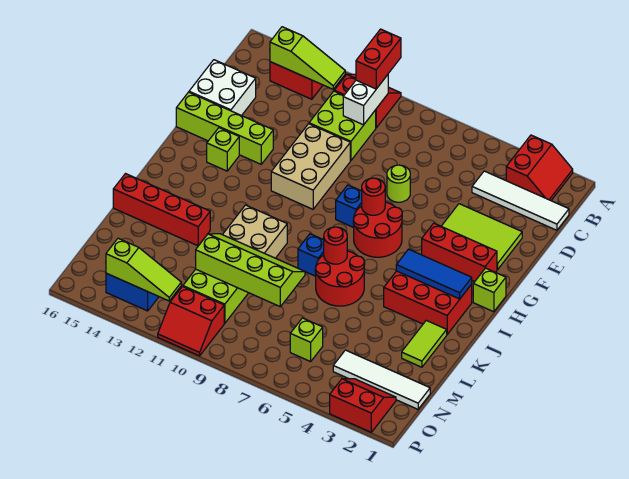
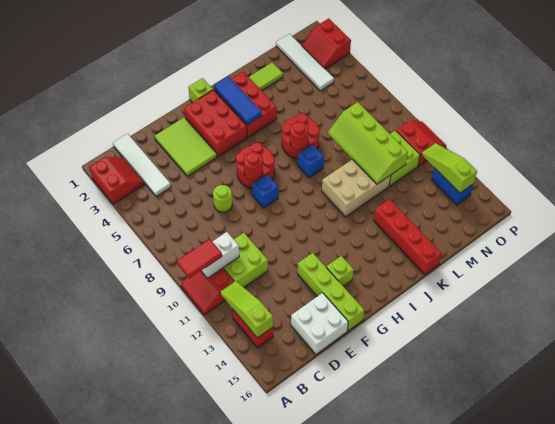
red 2x2 slope [506,135,573,201] -> red 2x2 slope turned to [90,157,144,204]
red 1x2 brick [356,29,401,89] -> red 1x2 tile [177,239,222,279]
tan 2x3 brick [271,124,350,209] -> none
red 1x3 brick [422,223,497,281] -> red 2x3 brick [184,90,247,157]
lime 1x1 brick [290,318,323,362] -> none

